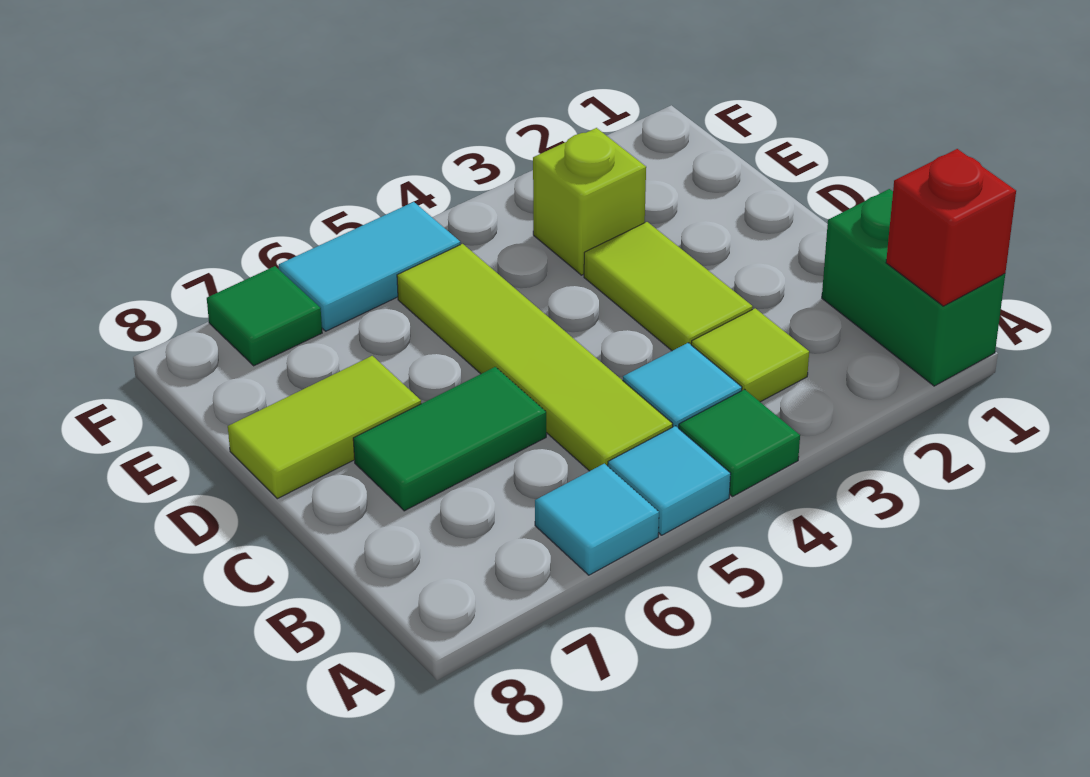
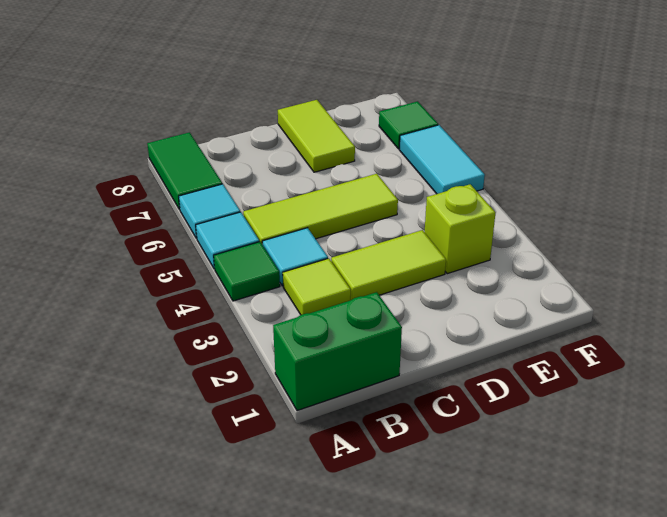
red 1x1 brick [886,149,1016,306] -> none
lime 1x4 tile [397,244,673,471] -> lime 1x3 tile [243,174,398,245]
green 1x2 tile [353,367,546,511] -> green 1x2 tile moved to [147,132,222,210]

